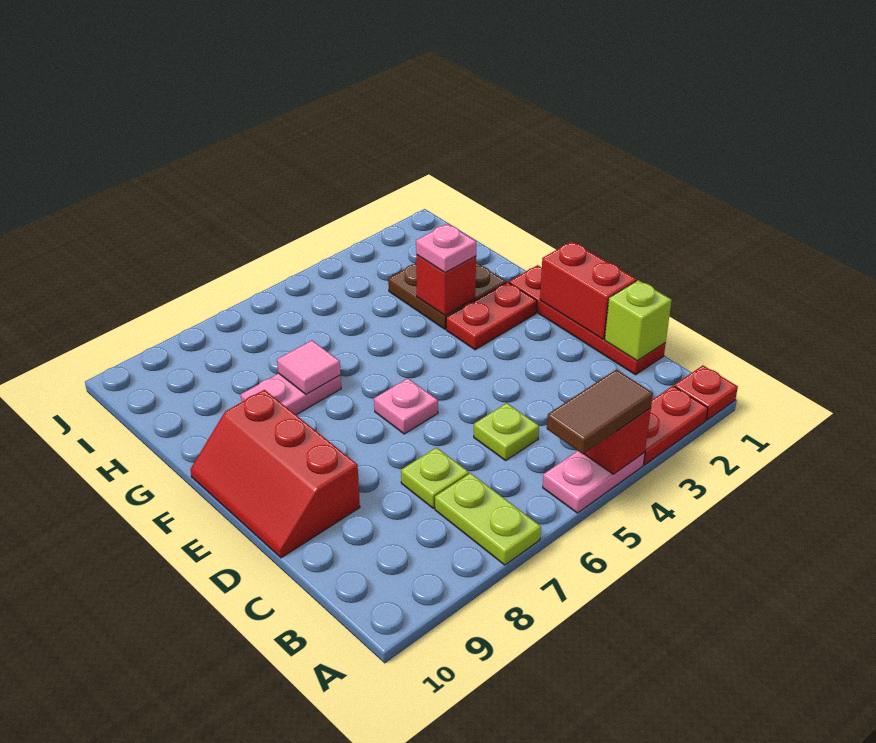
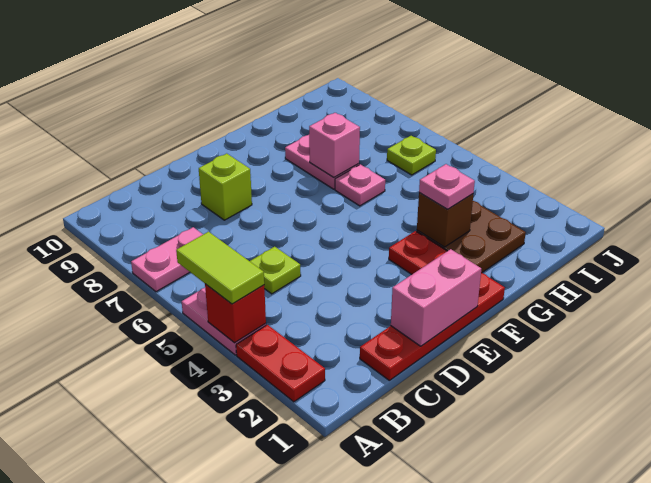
red 1x1 plate [674,365,738,420] -> none
brown 1x2 tile [547,370,653,454] -> lime 1x2 tile [176,232,264,304]
lime 1x2 plate [435,473,541,565] -> pink 1x2 plate [131,227,203,292]
lime 1x1 brick [605,280,672,361] -> lime 1x1 brick moved to [199,153,252,220]
lime 1x1 plate [401,447,469,508] -> lime 1x1 plate moved to [387,136,436,175]
red 1x2 brick [540,241,637,339] -> pink 1x2 brick [391,249,481,346]
red 2x3 slope [190,390,360,558] -> none
pink 1x1 plate [374,378,438,434] -> pink 1x1 plate moved to [335,164,385,206]
red 1x1 brick [416,255,476,316] -> brown 1x1 brick [417,193,473,247]
pink 1x1 tile [277,340,341,394] -> pink 1x1 brick [309,113,360,177]

